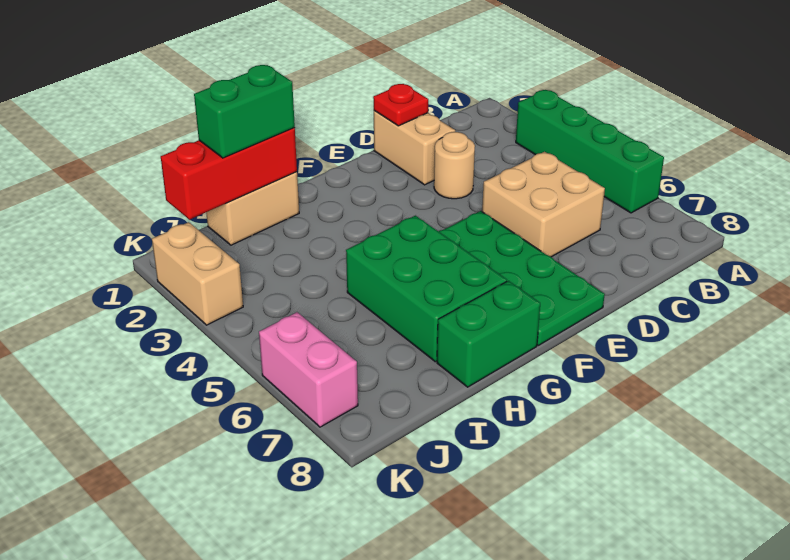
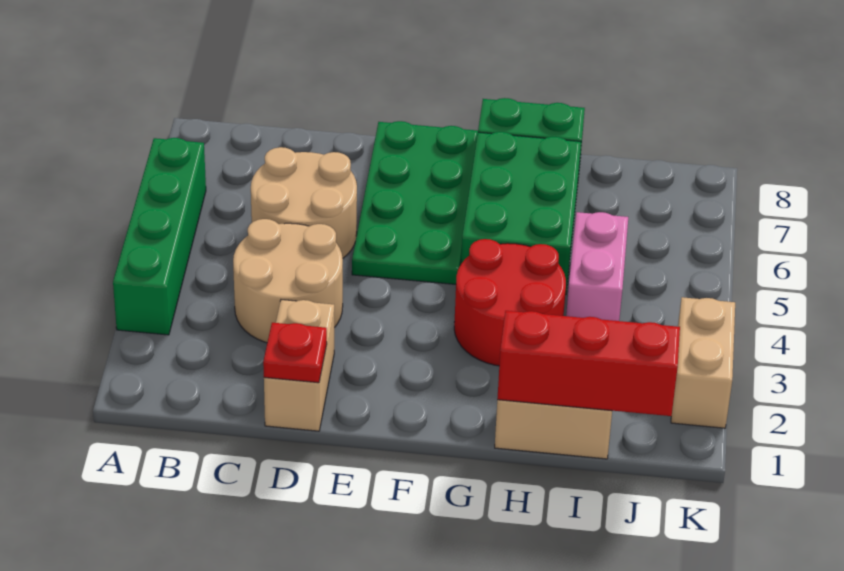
tan 2x2 brick [482,152,605,257] -> tan 2x2 round brick [251,147,357,258]
tan 1x1 round brick [434,132,475,199] -> tan 2x2 round brick [233,219,343,343]
none -> red 2x2 round brick [454,239,566,366]
green 1x2 brick [194,65,295,158] -> none
pink 1x2 brick [259,312,358,427] -> pink 1x2 brick moved to [566,212,628,321]

